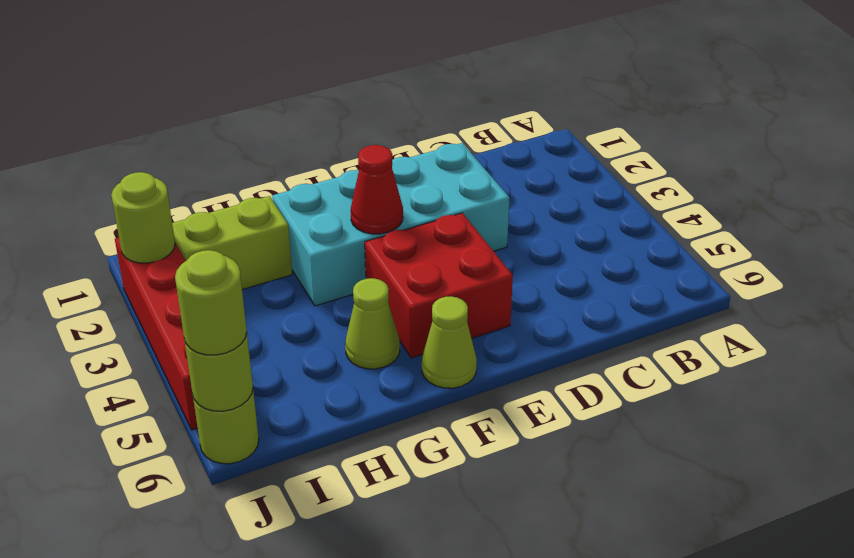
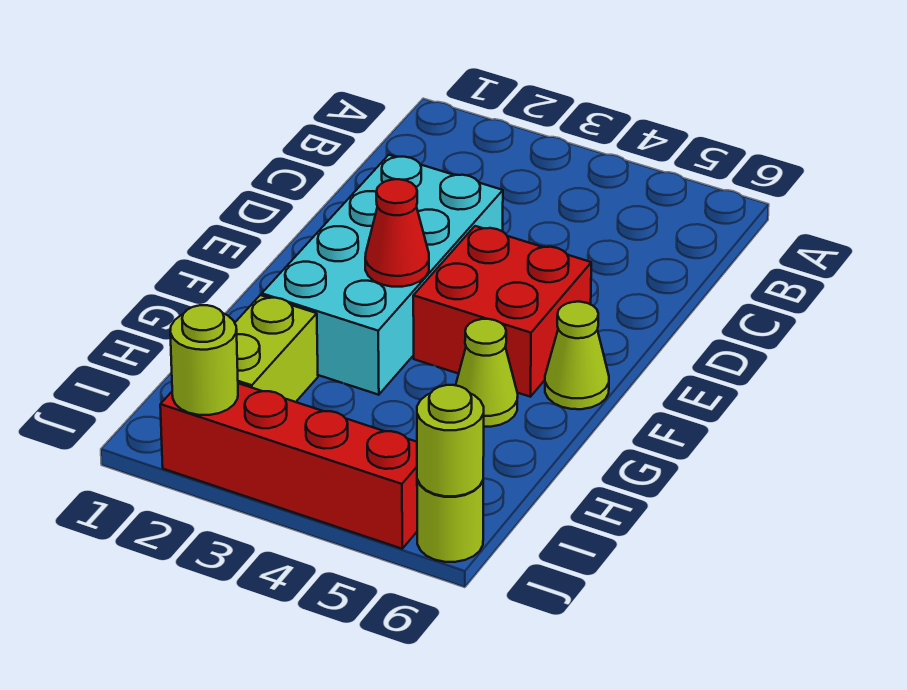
lime 1x1 round brick [175,250,247,355] -> none

